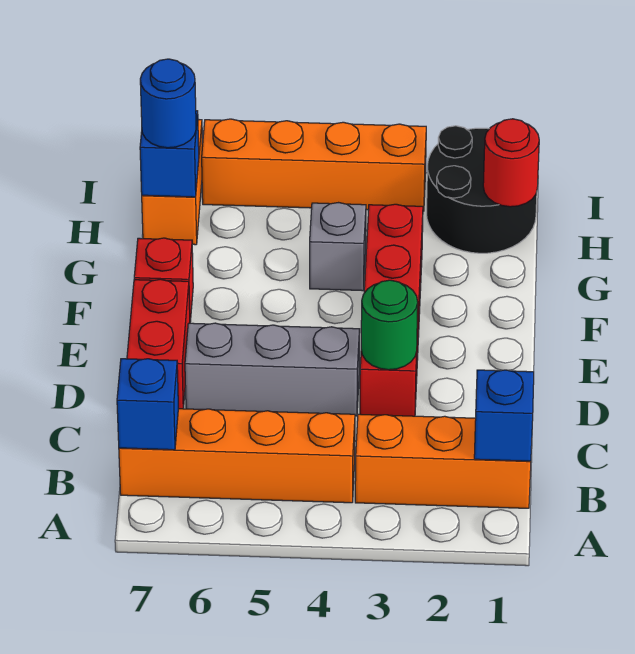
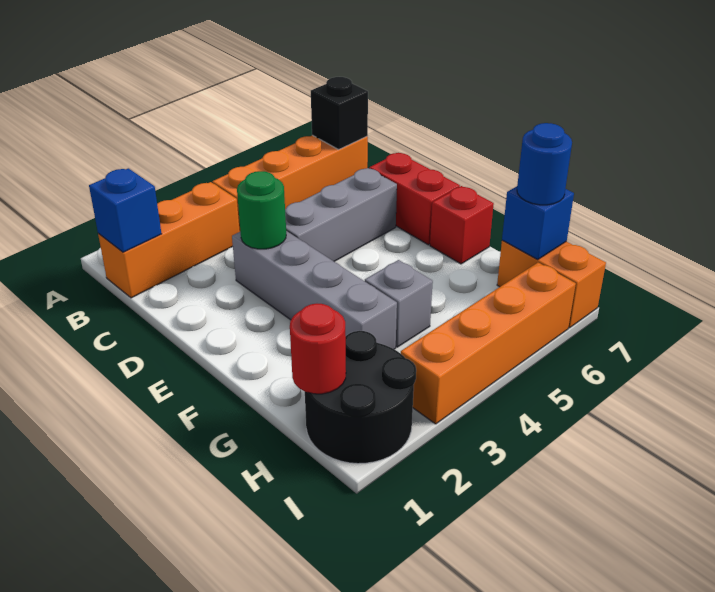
blue 1x1 brick [117,359,178,450] -> black 1x1 brick [311,77,368,149]
red 1x4 brick [360,204,423,416] -> grey 1x4 brick [232,231,397,349]

